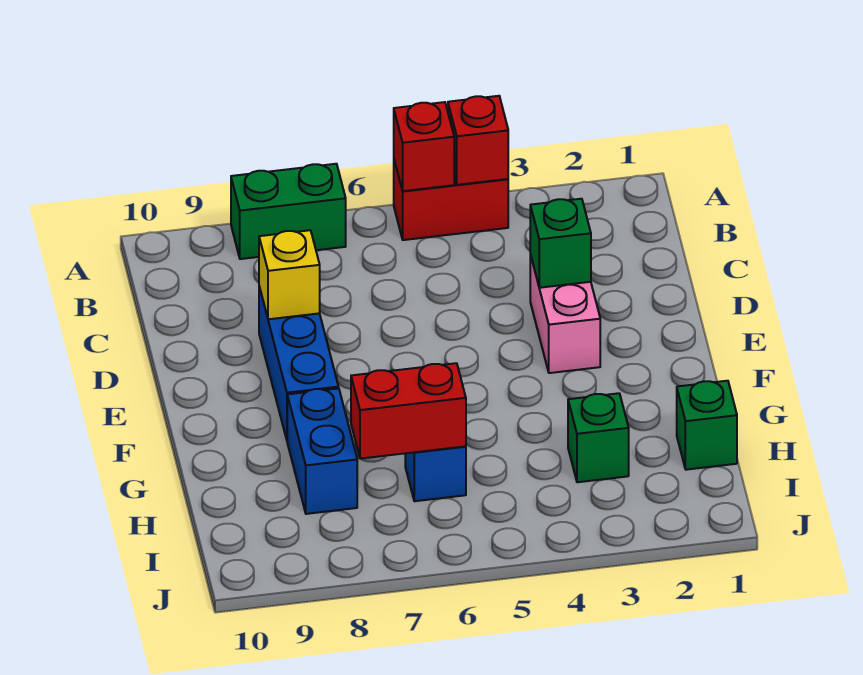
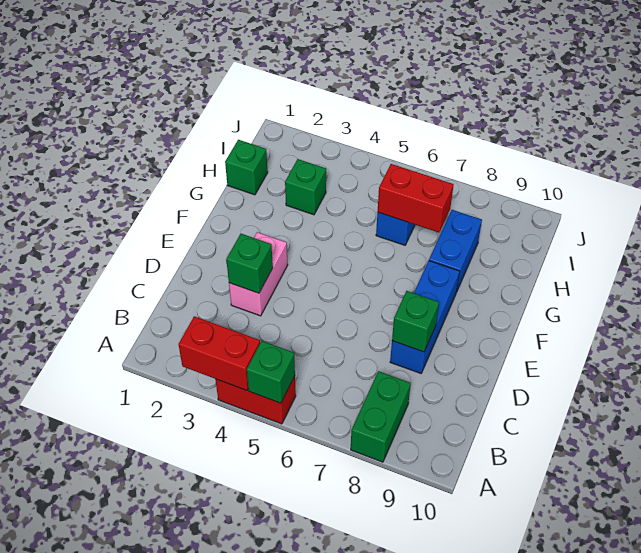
red 1x1 brick [448,96,508,185] -> red 1x2 brick [178,316,260,391]
red 1x1 brick [394,102,454,191] -> green 1x1 brick [247,341,295,403]
green 1x2 brick [231,164,346,259] -> green 1x2 brick turned to [351,371,411,462]
yellow 1x1 brick [259,230,320,319] -> green 1x1 brick [392,291,439,352]

